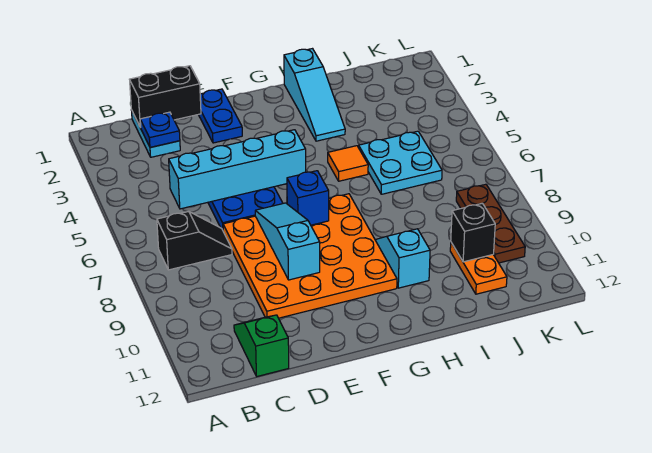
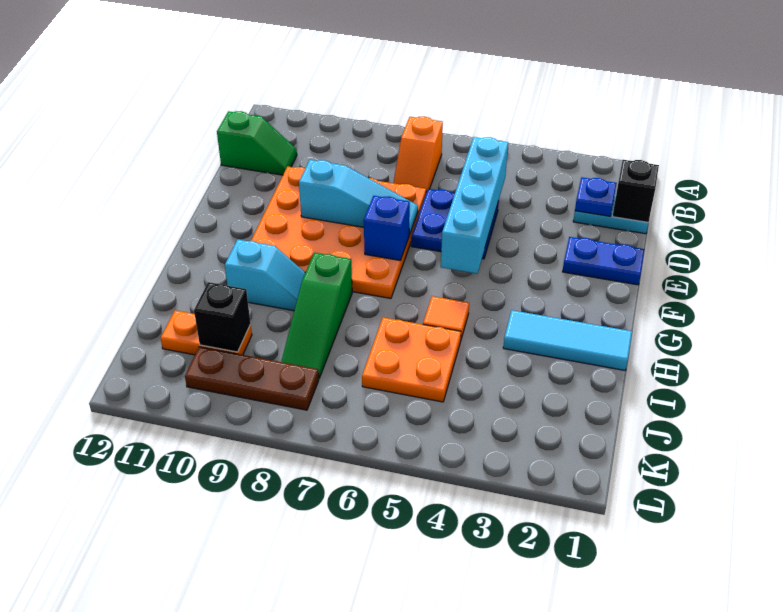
black 1x2 slope [157,211,232,270] -> orange 1x2 slope [393,116,443,193]
black 1x2 brick [129,66,201,127] -> black 1x1 brick [613,160,659,223]
cyan 1x3 slope [284,49,345,141] -> cyan 1x3 tile [503,310,632,370]
none -> green 1x3 slope [281,253,352,378]
cyan 2x2 plate [359,131,442,194] -> orange 2x2 plate [362,317,461,402]

